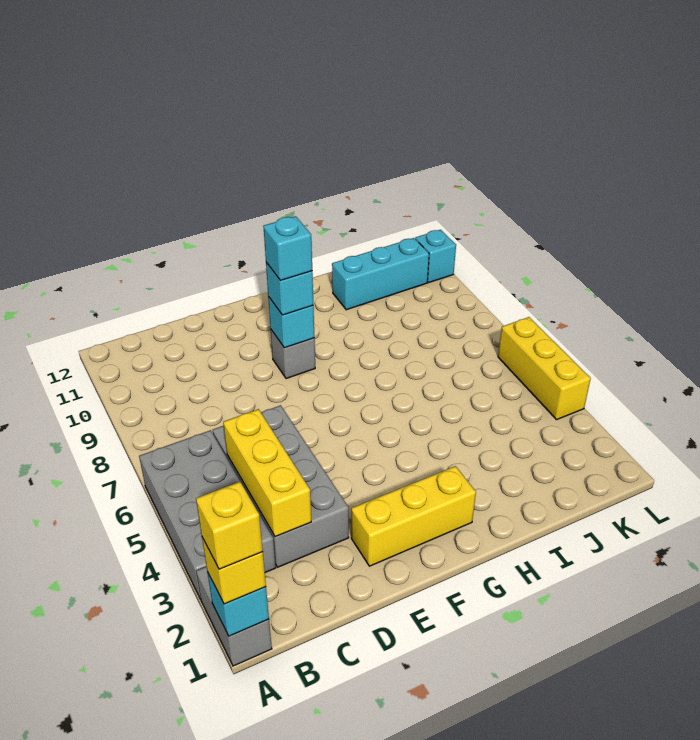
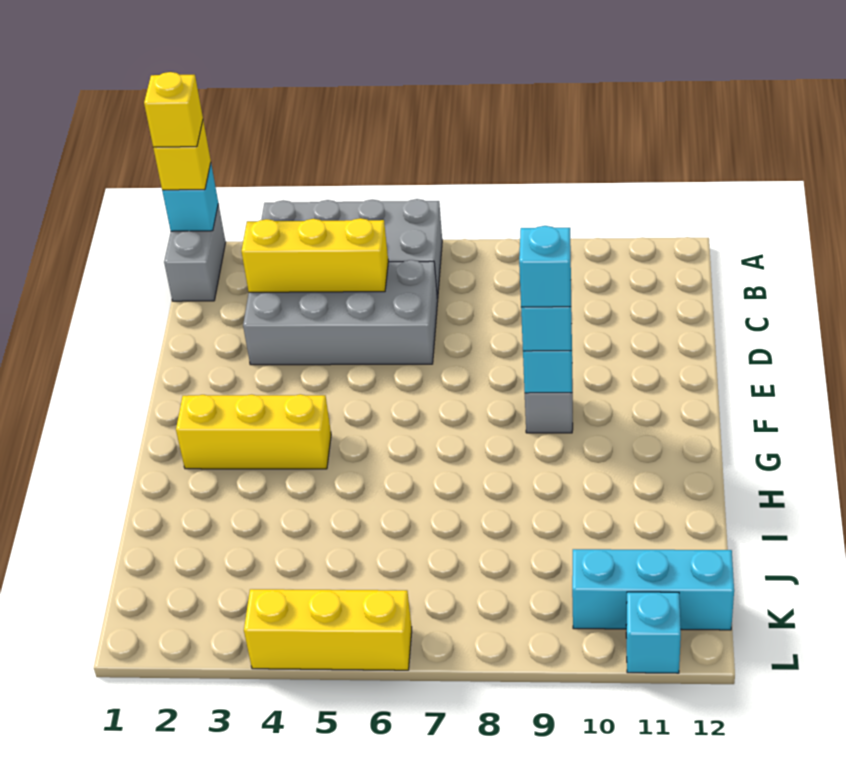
grey 1x2 brick [196,567,272,666] -> grey 1x2 brick turned to [164,204,226,301]
yellow 1x3 brick [351,466,476,566] -> yellow 1x3 brick turned to [176,394,331,469]
cyan 1x3 brick [332,238,429,310] -> cyan 1x3 brick turned to [572,549,734,630]

